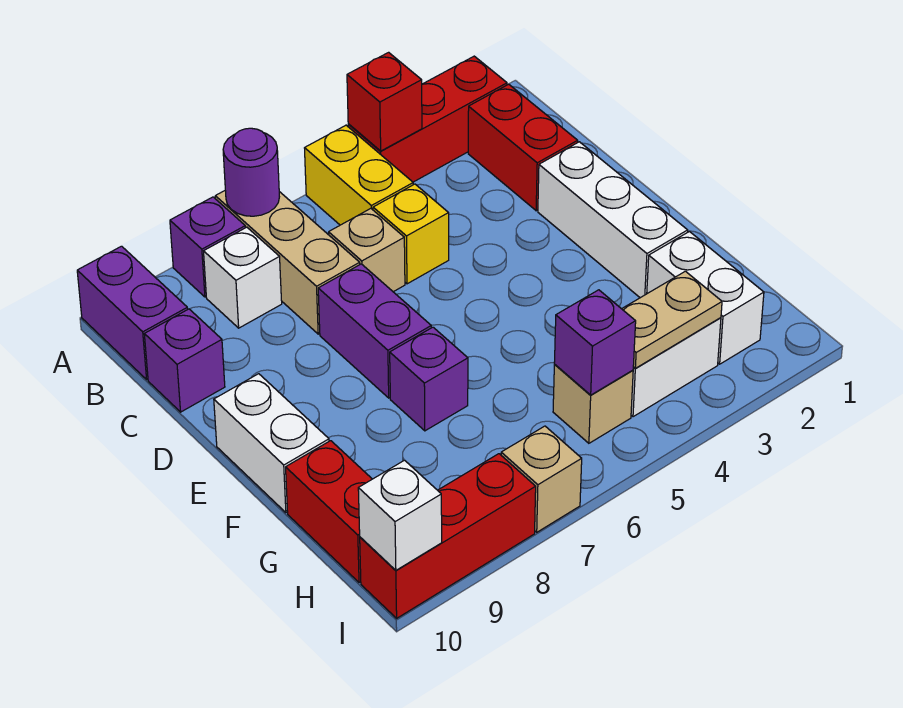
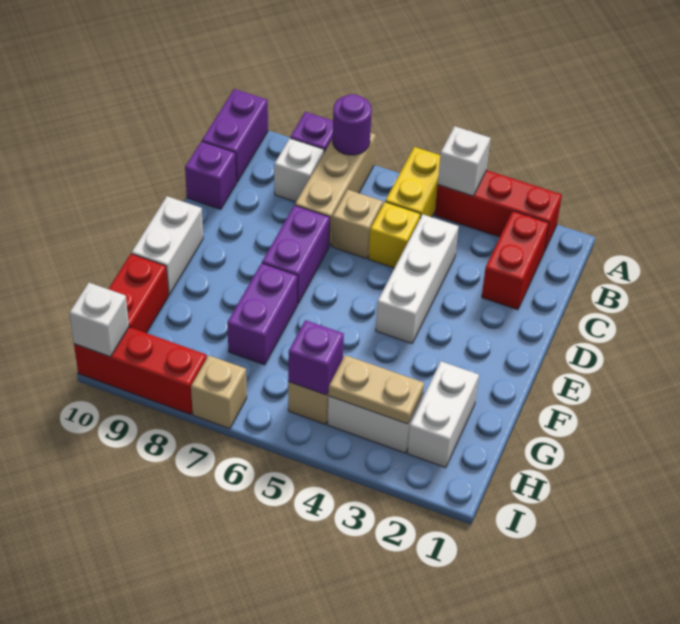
red 1x1 brick [347,52,422,151] -> white 1x1 brick [438,126,490,196]
white 1x3 brick [538,142,688,298] -> white 1x3 brick moved to [376,214,459,343]
purple 1x1 brick [390,327,468,431] -> purple 1x2 brick [227,263,298,365]

